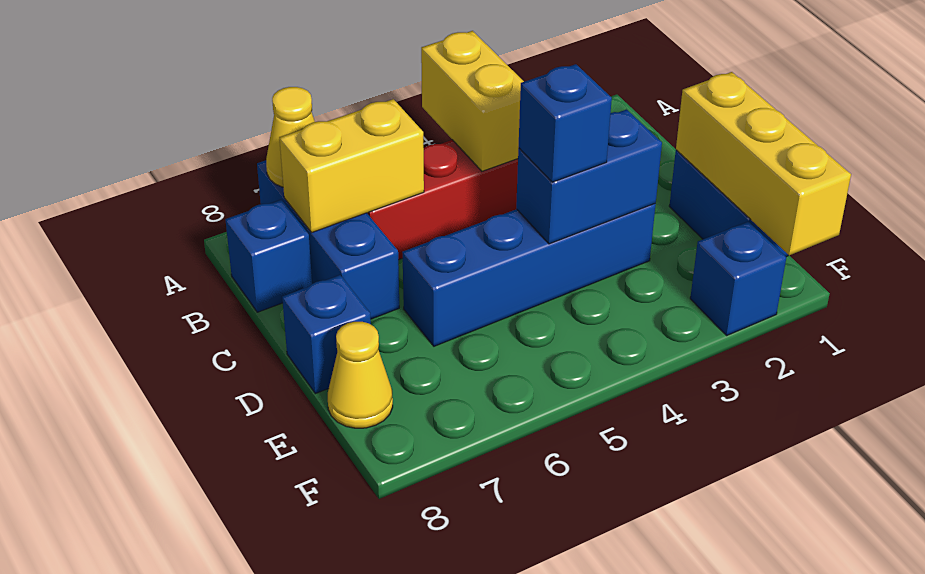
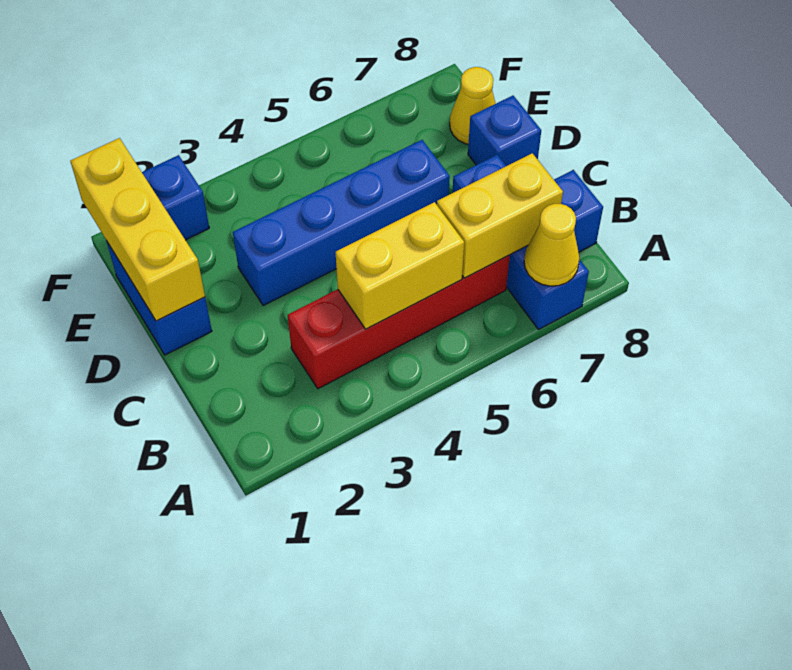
yellow 1x2 brick [421,31,524,171] -> yellow 1x2 brick turned to [336,202,464,329]
blue 1x2 brick [516,109,662,244] -> none
blue 1x1 brick [519,64,612,182] -> none

